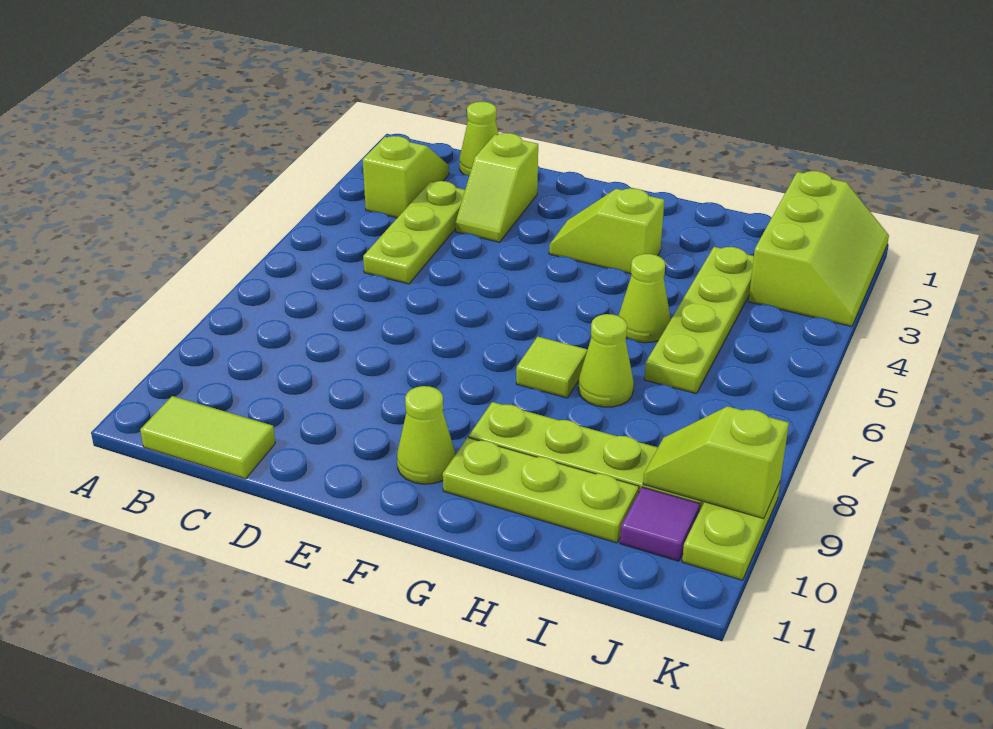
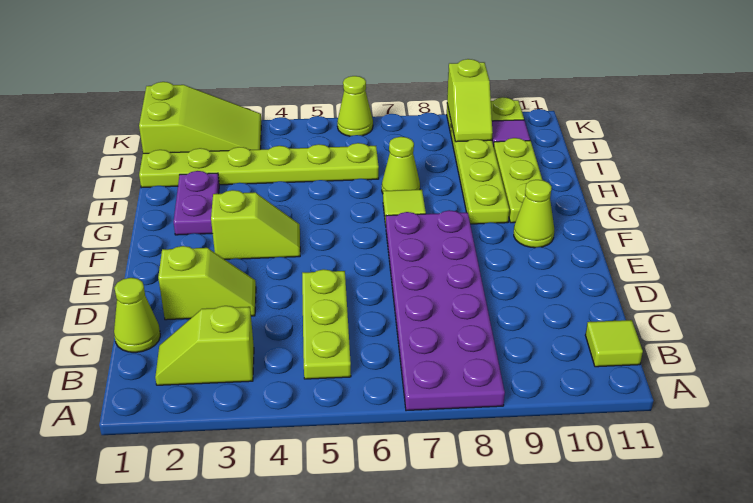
none -> purple 2x6 plate [386,210,505,411]
lime 1x2 tile [140,396,275,479] -> lime 1x1 tile [585,320,643,367]
lime 1x3 plate [363,181,465,284] -> lime 1x3 plate turned to [302,269,351,379]
lime 1x2 slope [549,188,664,274] -> lime 1x2 slope turned to [211,190,300,259]
none -> purple 1x2 plate [173,171,219,235]
lime 1x1 cone [619,254,671,343] -> lime 1x1 cone moved to [337,76,373,136]
lime 1x4 plate [644,247,754,394] -> lime 1x6 plate [139,143,379,188]
lime 2x3 slope [748,171,889,326] -> lime 2x3 slope turned to [139,82,261,153]

